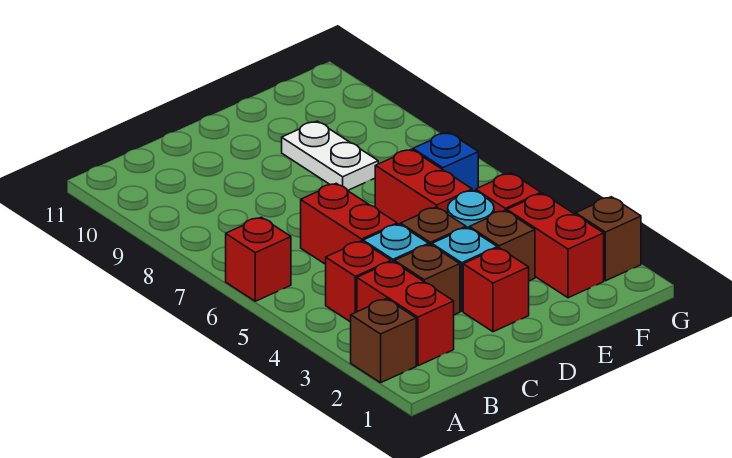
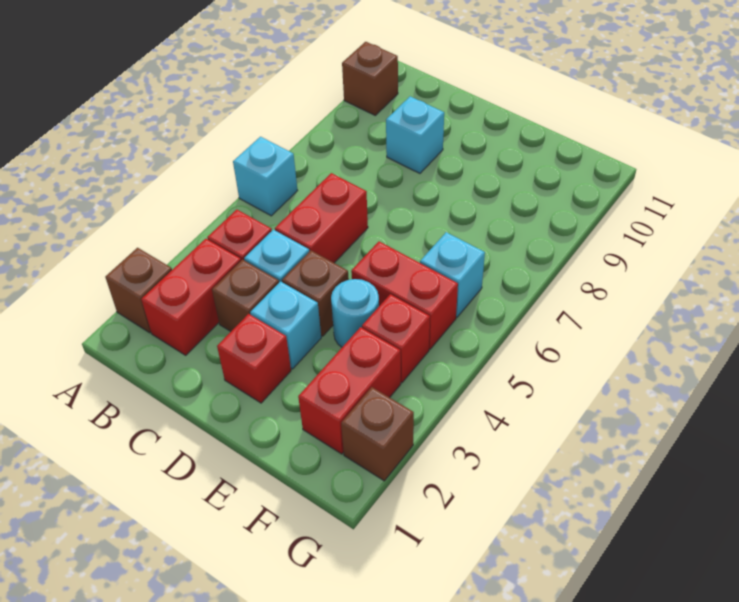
red 1x1 brick [226,217,291,301] -> cyan 1x1 brick [233,137,298,216]
none -> cyan 1x1 brick [386,96,444,173]
brown 1x1 brick [469,211,535,281] -> brown 1x1 brick moved to [342,42,398,115]
red 1x2 brick [375,149,472,225] -> red 1x2 brick turned to [351,241,458,349]
white 1x2 plate [282,121,378,191] -> none
blue 1x1 brick [413,132,478,192] -> cyan 1x1 brick [420,232,485,317]

